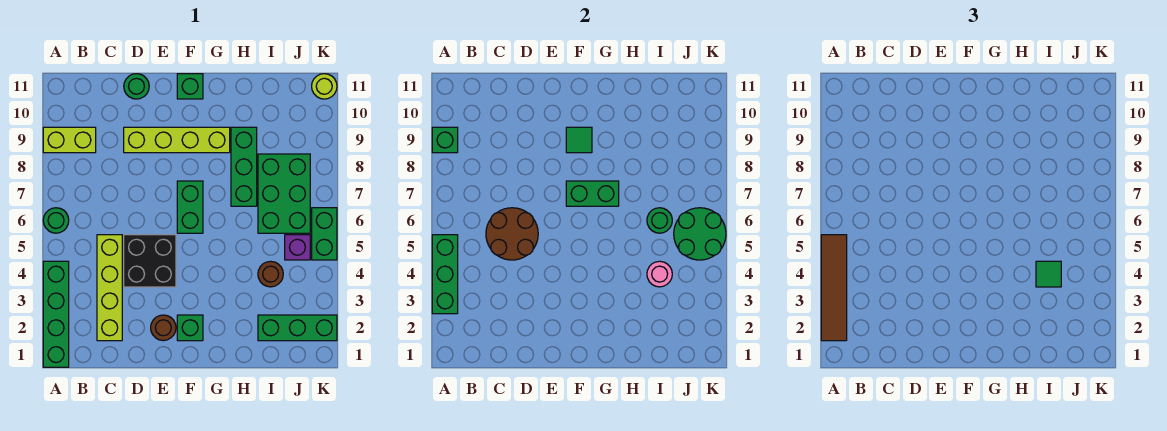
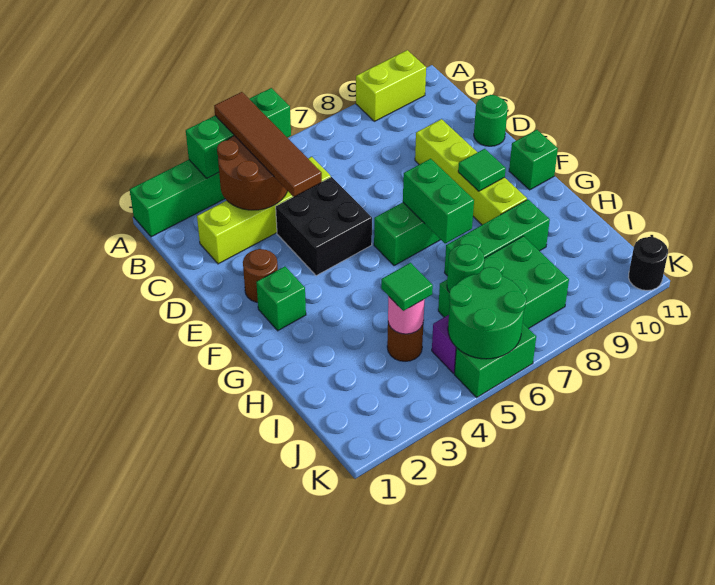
brown 1x4 tile [821,235,847,341] -> brown 1x4 tile turned to [214,92,322,197]
green 1x1 round brick [43,208,69,233] -> none
lime 1x2 brick [43,127,96,153] -> lime 1x2 brick turned to [356,50,426,121]
green 1x1 brick [432,127,458,153] -> none
brown 2x2 round brick [486,208,538,260] -> brown 2x2 round brick moved to [217,136,287,210]
green 1x3 brick [258,315,337,341] -> none
lime 1x1 round brick [312,74,337,99] -> black 1x1 round brick [628,237,668,290]

